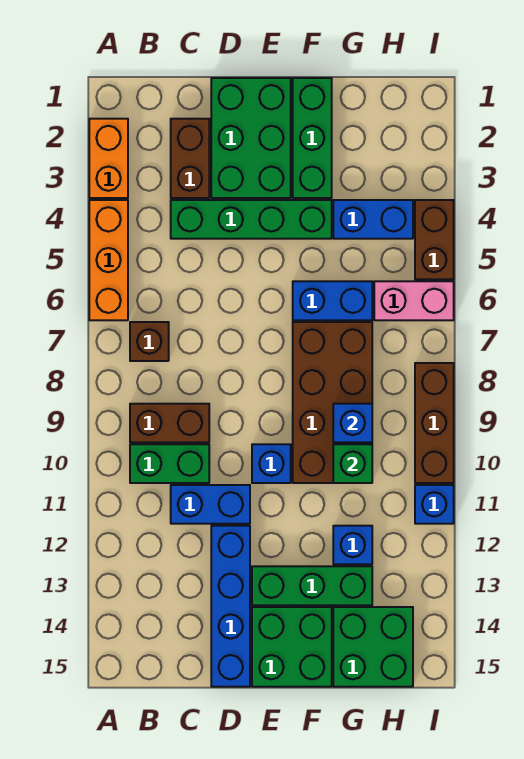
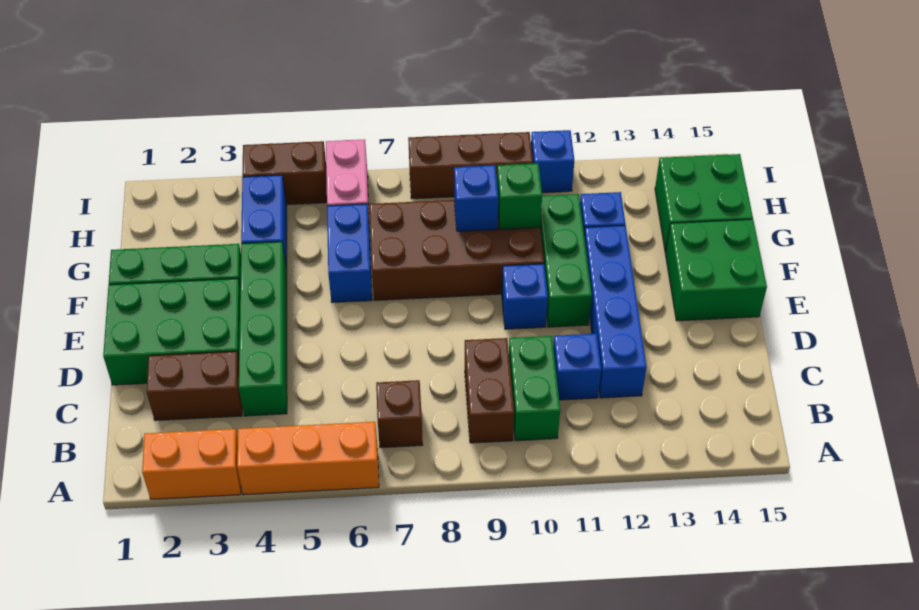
blue 1x2 brick [171,485,250,524] -> blue 1x1 brick [553,334,601,400]
blue 1x4 brick [211,526,250,687] -> blue 1x4 brick turned to [584,225,647,398]
green 1x3 brick [252,566,372,605] -> green 1x3 brick moved to [540,194,592,327]

